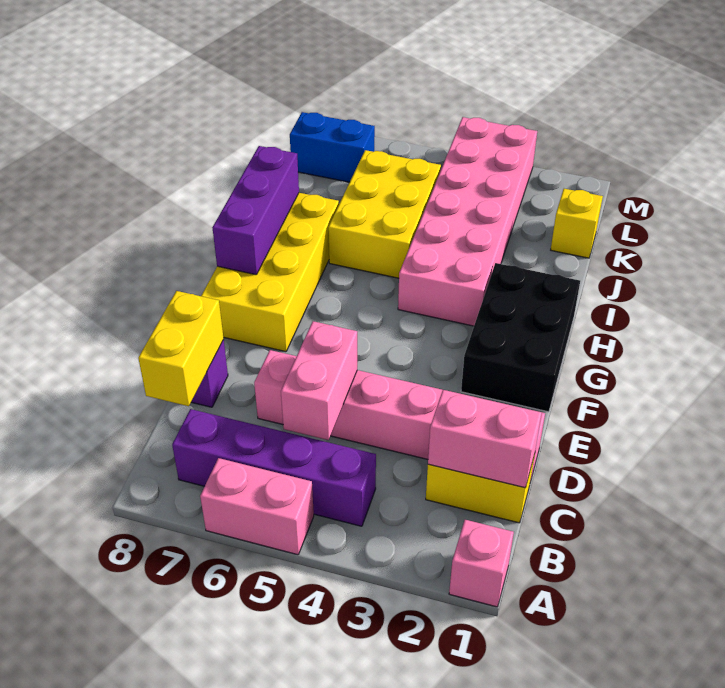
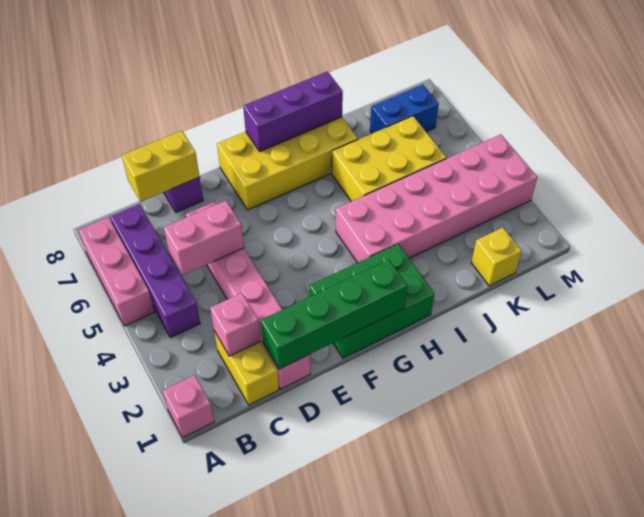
pink 1x2 brick [200,458,314,555] -> pink 1x3 brick [79,217,154,326]
pink 1x2 brick [428,390,542,488] -> pink 1x1 brick [210,293,261,356]
none -> green 1x4 brick [261,260,407,369]
black 2x3 brick [461,263,580,412] -> green 2x3 brick [309,244,434,358]
blue 1x2 brick [290,112,375,182] -> blue 1x2 brick turned to [370,84,439,133]

